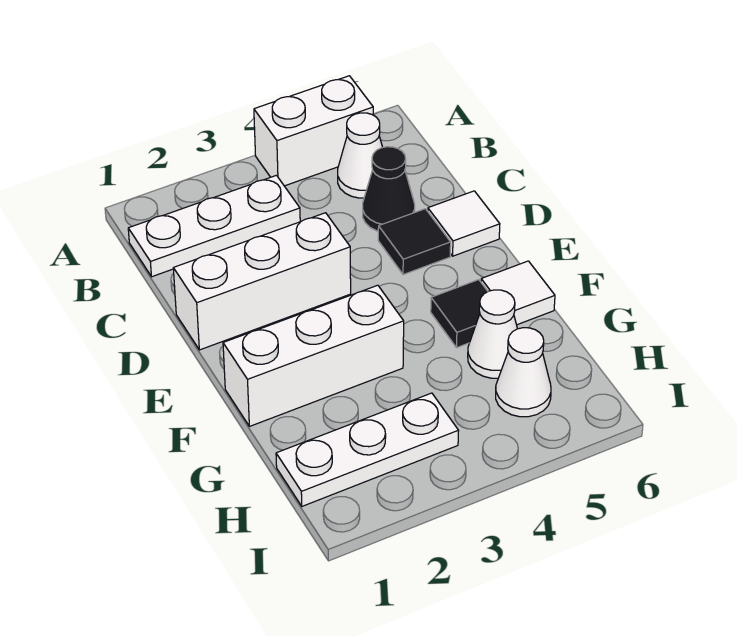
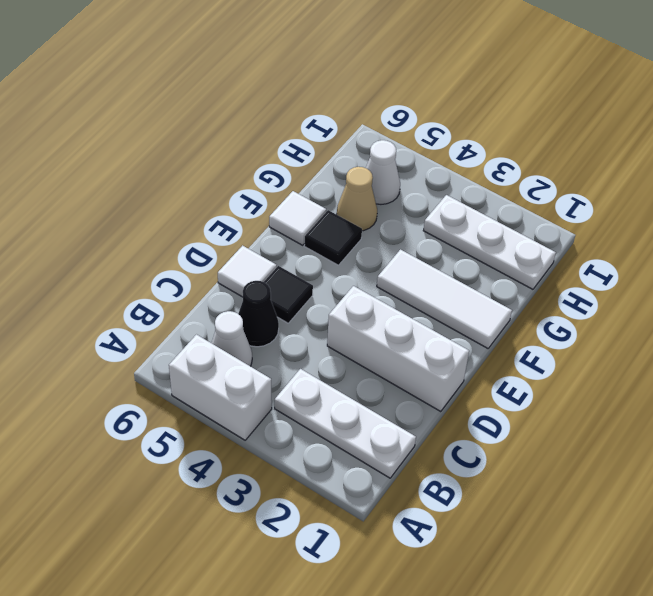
white 1x3 brick [223,285,404,426] -> white 1x3 tile [377,250,512,348]
white 1x1 cone [468,290,517,378] -> tan 1x1 cone [337,167,377,231]

